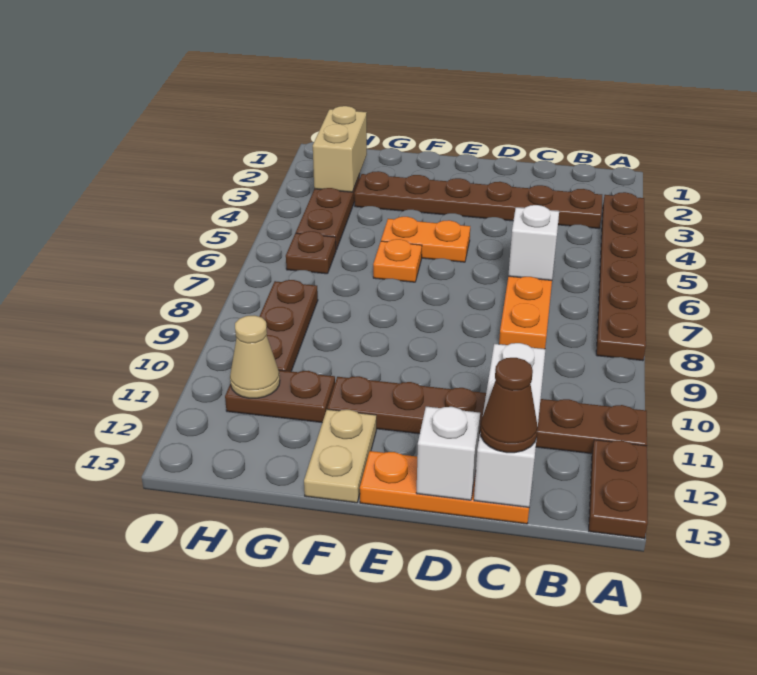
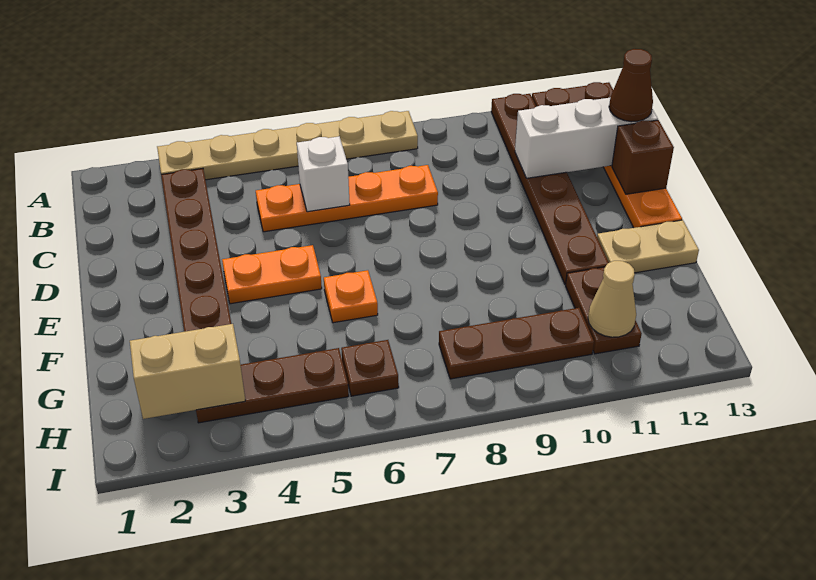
brown 1x6 plate [596,192,646,361] -> tan 1x6 plate [157,111,418,180]
white 1x1 brick [416,407,480,500] -> brown 1x1 brick [612,120,674,194]
orange 1x2 plate [381,217,470,262] -> orange 1x2 plate turned to [222,245,322,304]

